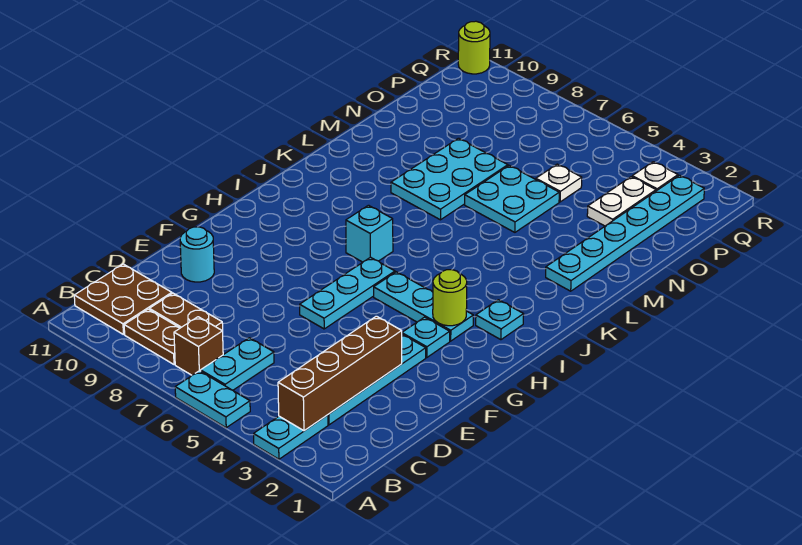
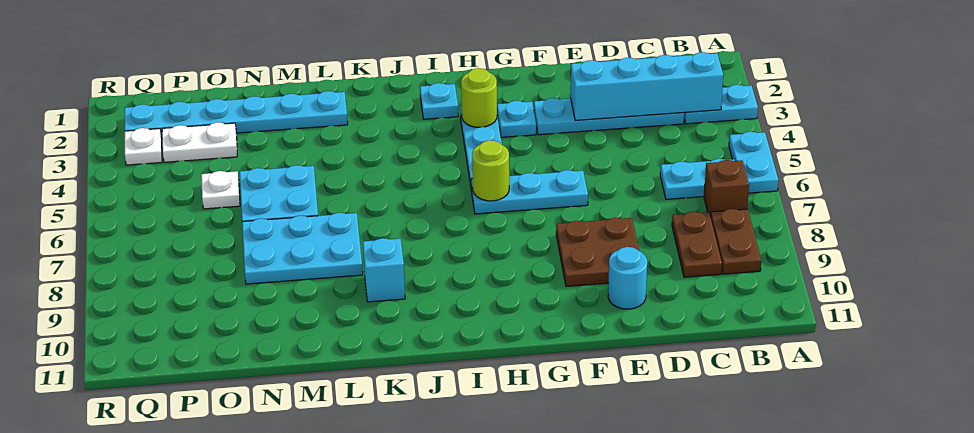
brown 1x4 brick [278,316,402,431] -> cyan 1x4 brick [571,52,723,120]
brown 2x2 plate [74,264,172,334] -> brown 2x2 plate moved to [556,218,639,286]
cyan 1x1 brick [346,205,393,262] -> cyan 1x1 brick moved to [363,238,405,302]
lime 1x1 round brick [458,21,490,74] -> lime 1x1 round brick moved to [472,140,509,201]

